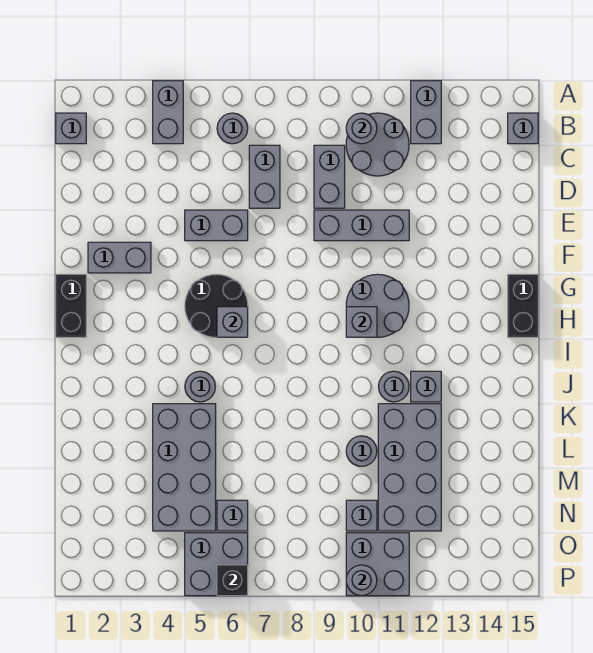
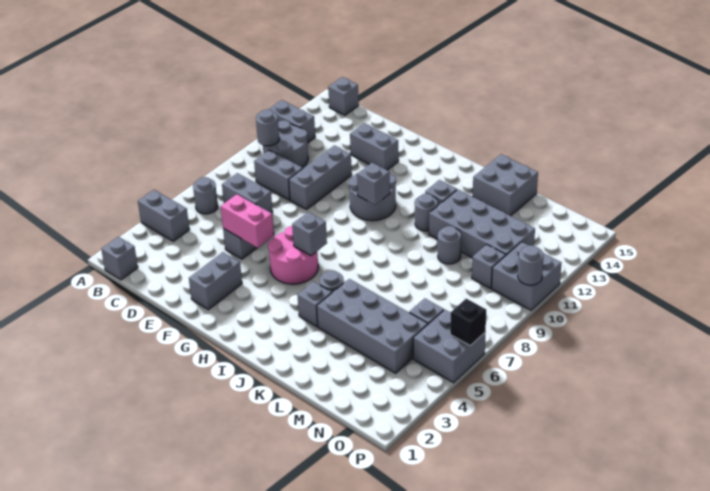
none -> pink 1x2 brick [221,194,274,248]
none -> grey 1x2 brick [350,123,399,170]
black 1x2 brick [56,274,86,337] -> none
black 2x2 round brick [185,274,248,337] -> pink 2x2 round brick [268,226,318,284]
black 1x2 brick [508,274,538,337] -> none
none -> grey 1x1 brick [298,282,332,327]
none -> grey 2x2 brick [473,154,538,216]

